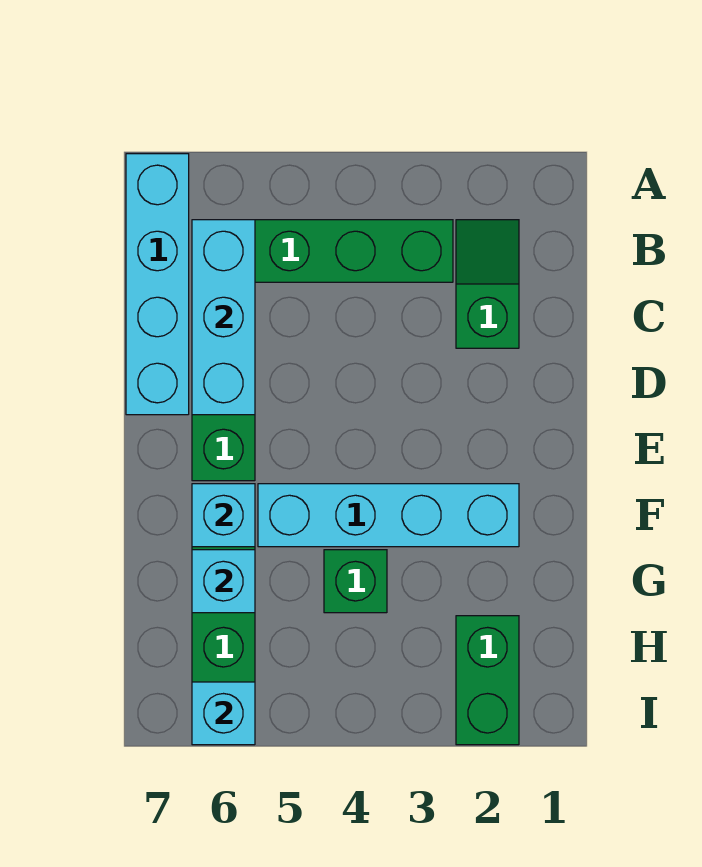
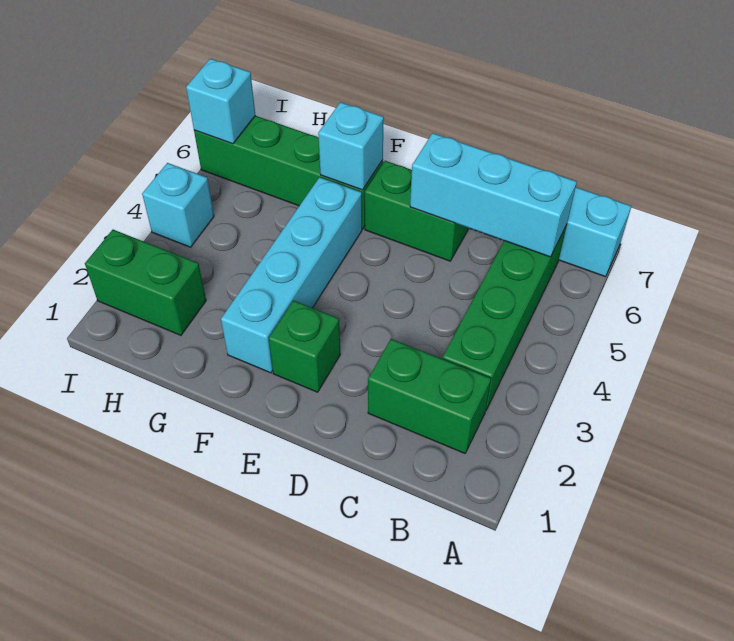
green 1x2 slope [456,220,519,348] -> green 1x2 brick [368,339,491,453]
green 1x1 brick [324,550,387,613] -> green 1x1 brick moved to [269,301,340,392]
cyan 1x1 brick [192,550,255,613] -> cyan 1x1 brick moved to [142,163,214,247]

